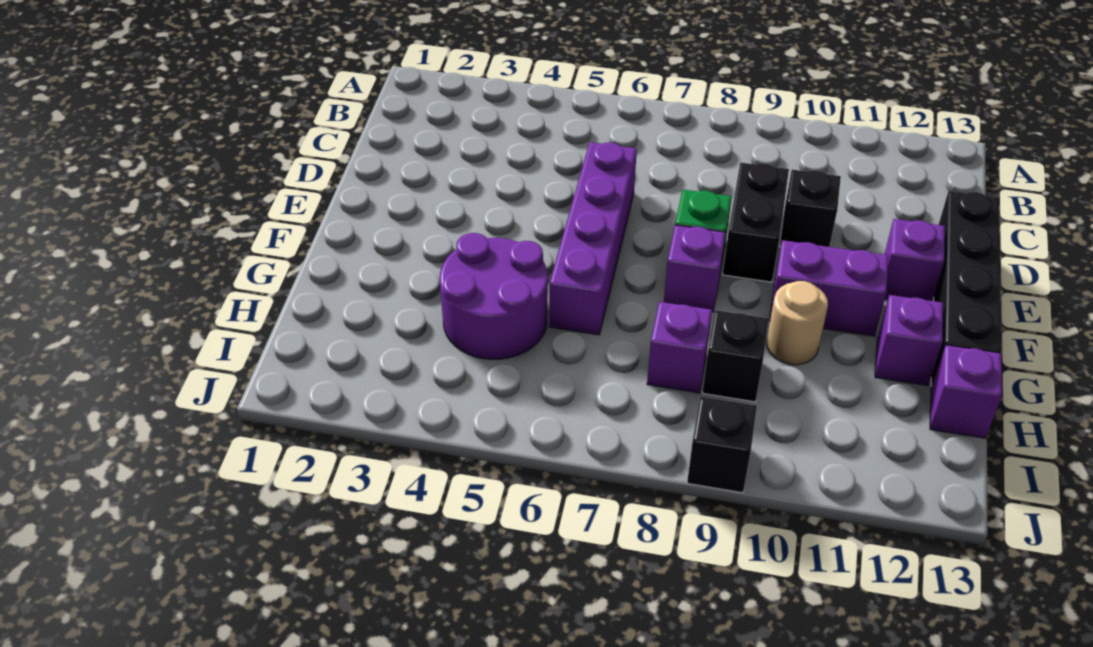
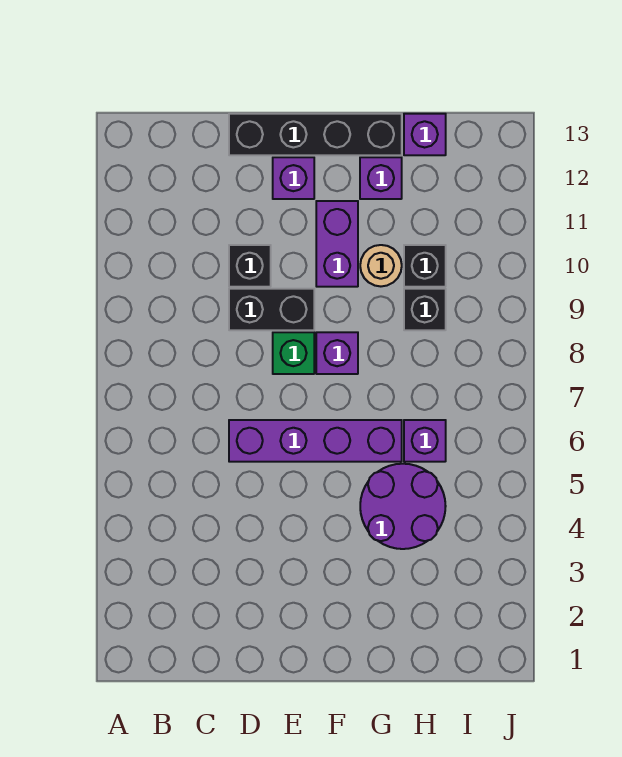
purple 1x1 brick [647,302,712,393] -> purple 1x1 brick moved to [404,420,446,462]
black 1x1 brick [687,396,757,493] -> black 1x1 brick moved to [404,245,446,287]

